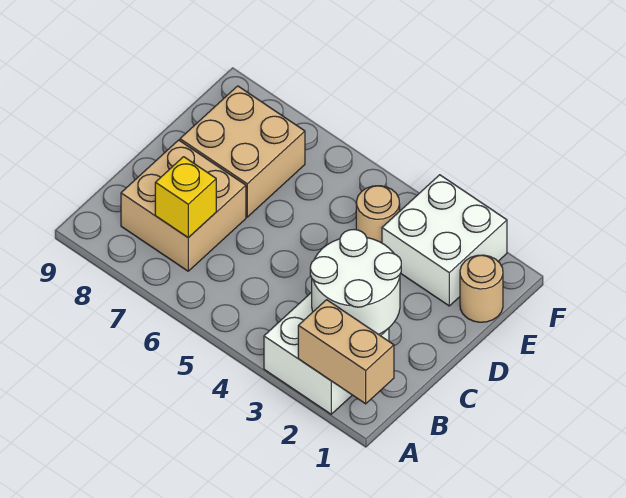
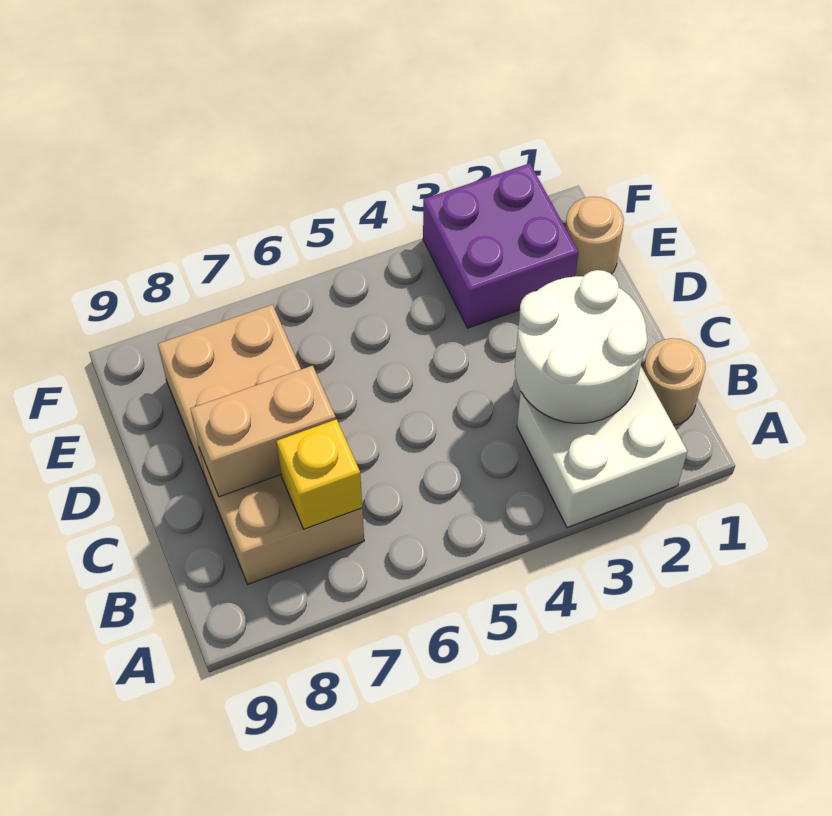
tan 1x2 brick [298,300,394,404] -> tan 1x2 brick moved to [190,366,336,497]
white 2x2 brick [382,175,507,306] -> purple 2x2 brick [423,163,578,328]
tan 1x1 round brick [356,186,400,243] -> tan 1x1 round brick moved to [643,338,705,425]

